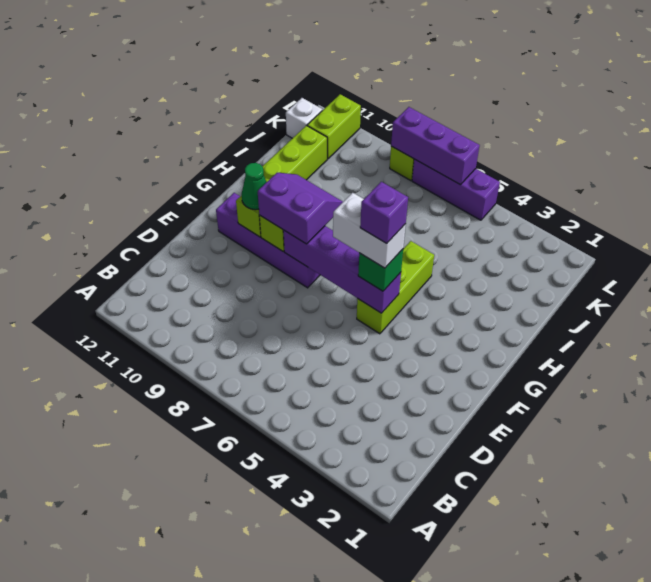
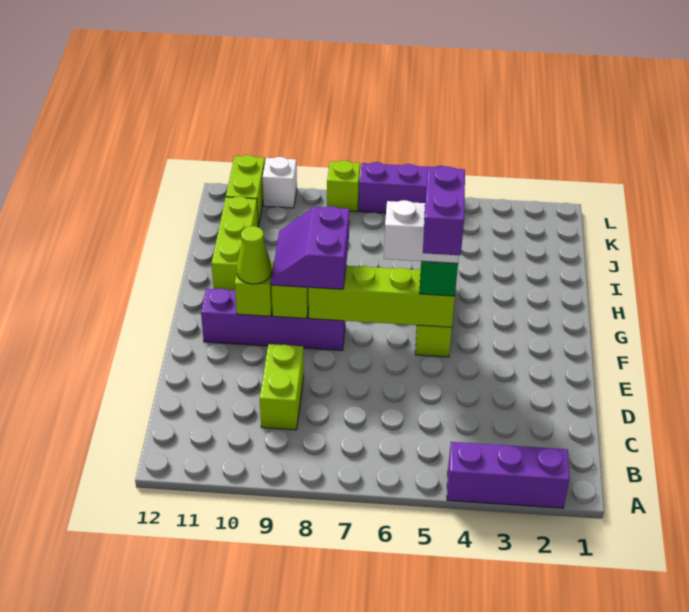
none -> lime 1x2 brick [260,344,304,430]
purple 1x4 brick [283,226,401,313] -> lime 1x4 brick [308,266,455,327]
purple 1x1 brick [360,182,408,243] -> purple 1x2 brick [423,166,465,255]
purple 2x2 slope [258,173,343,244] -> purple 2x2 slope turned to [271,206,349,289]
green 1x1 cone [242,163,266,210] -> lime 1x1 cone [237,226,272,284]
white 1x1 brick [286,98,322,138] -> white 1x1 brick moved to [263,157,297,208]
purple 1x3 brick [391,107,480,185] -> purple 1x3 brick moved to [447,442,569,508]

